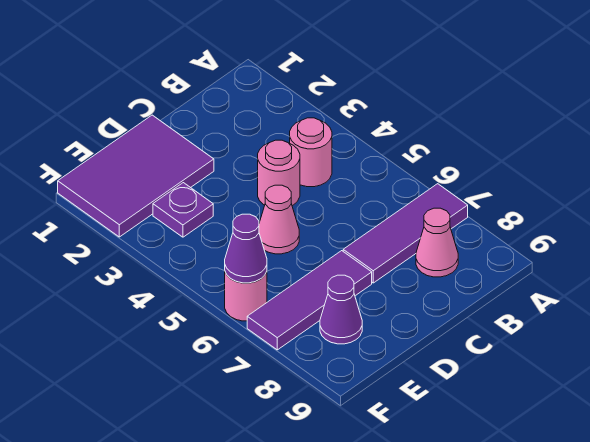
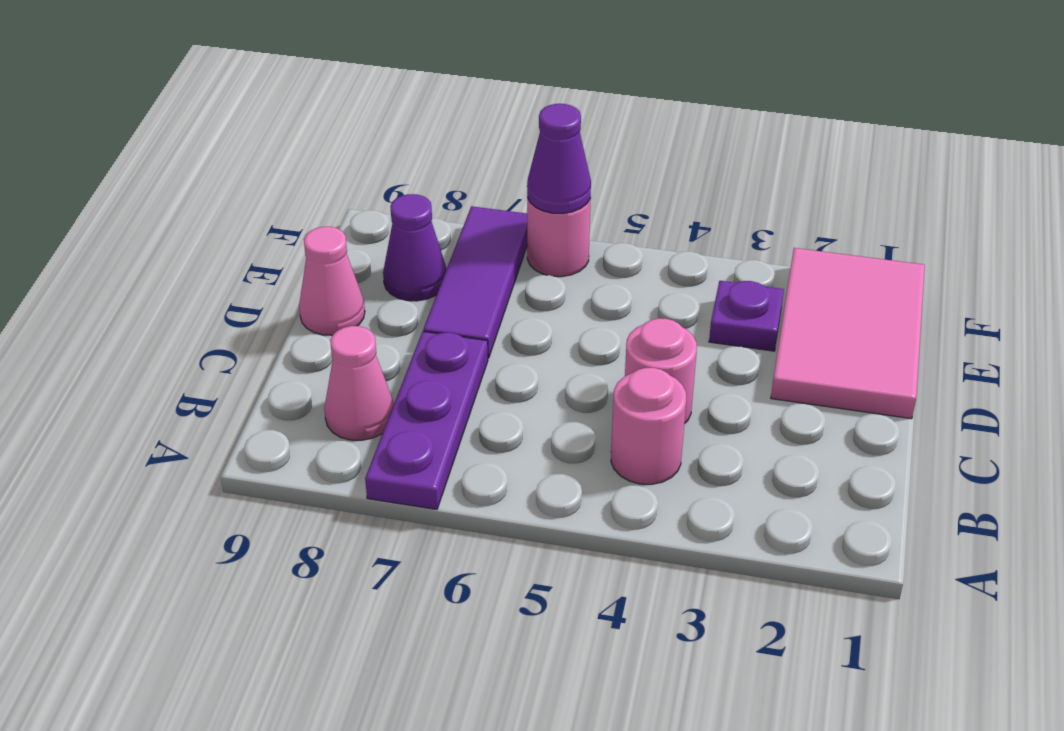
purple 1x3 tile [343,184,468,283] -> purple 1x3 plate [365,331,488,509]
purple 2x3 tile [58,115,214,237] -> pink 2x3 tile [771,248,925,419]
pink 1x1 cone [259,185,299,254] -> pink 1x1 cone moved to [299,227,365,335]

